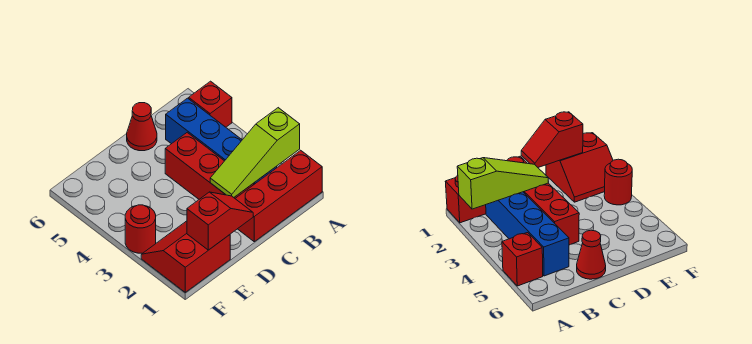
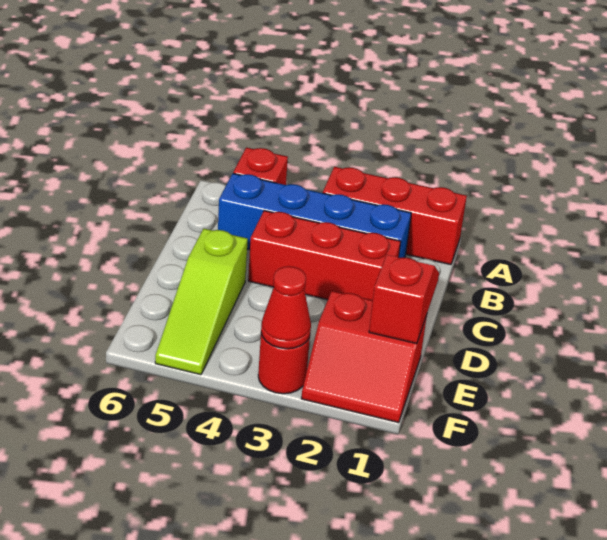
red 1x3 brick [235,150,322,242] -> red 1x3 brick turned to [323,167,467,265]
lime 1x3 slope [210,108,300,197] -> lime 1x3 slope moved to [155,229,248,375]
red 1x1 cone [127,103,157,151] -> red 1x1 cone moved to [261,266,311,349]
red 2x2 slope [141,221,230,292] -> red 2x2 slope turned to [301,291,427,423]

